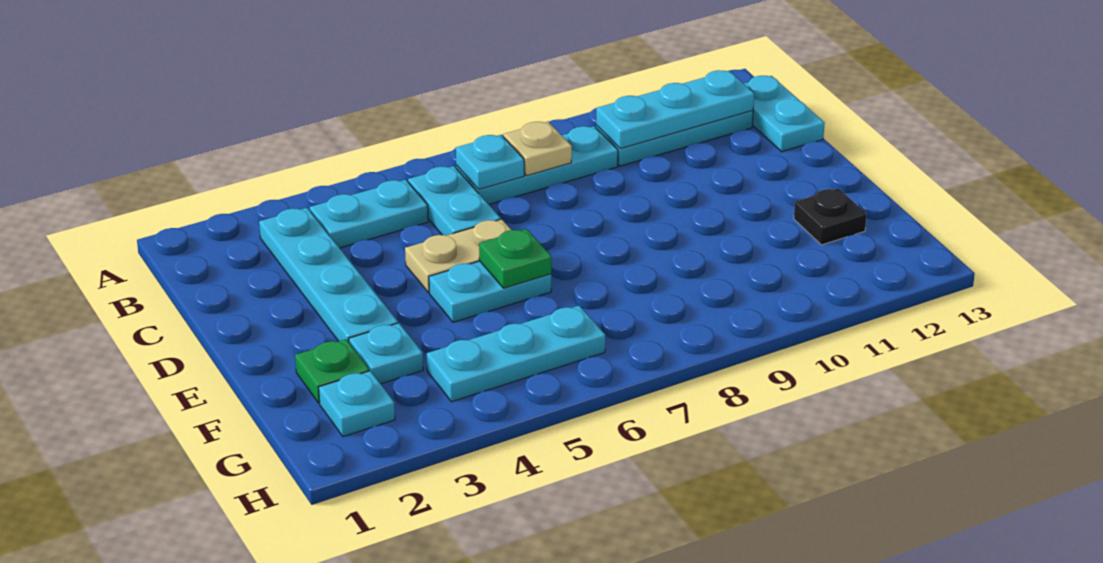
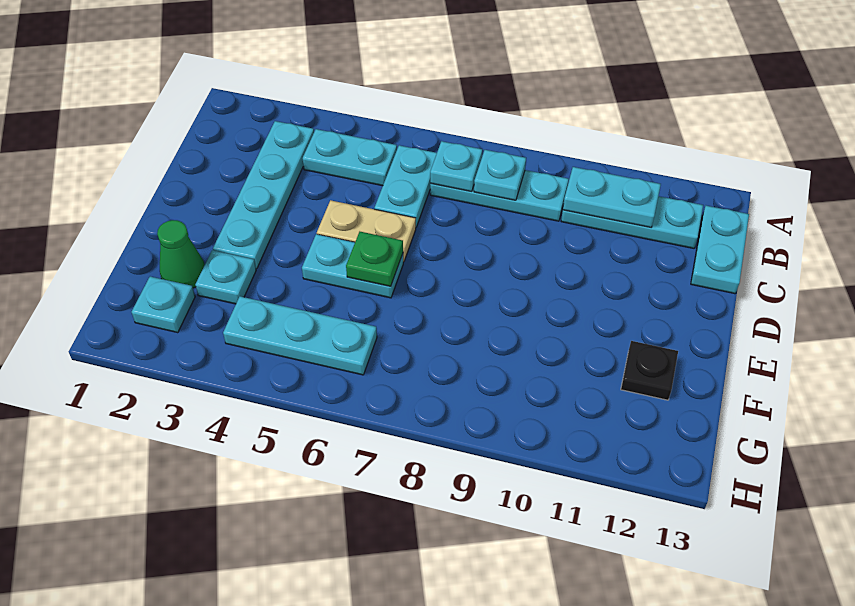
tan 1x1 plate [503,122,572,176] -> cyan 1x1 plate [474,150,526,200]
cyan 1x3 plate [596,70,754,149] -> cyan 1x2 plate [563,167,661,227]
green 1x1 plate [295,339,369,403] -> green 1x1 cone [157,220,205,288]

